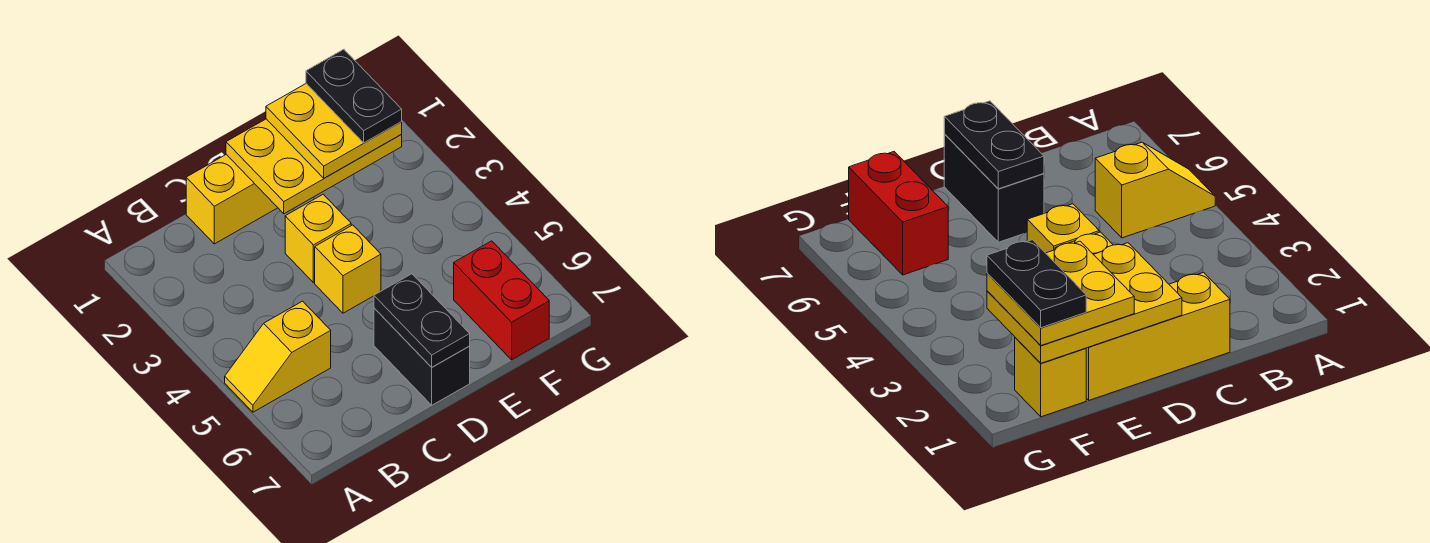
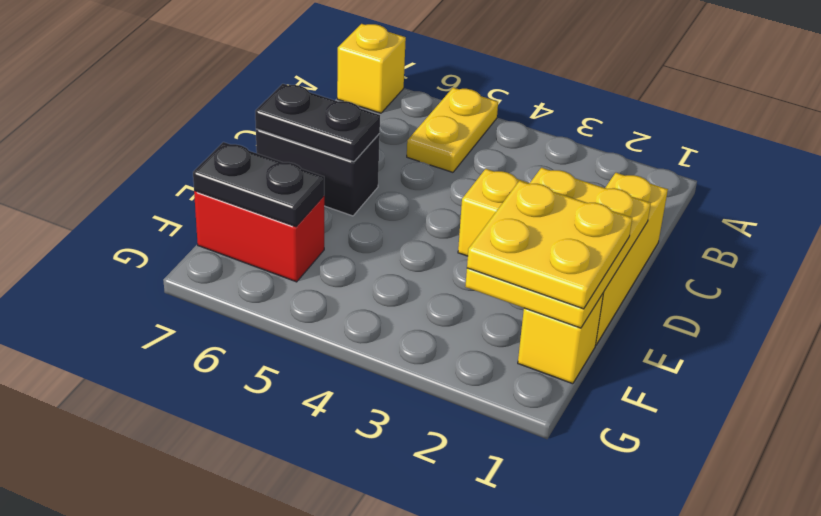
yellow 1x2 slope [225,301,331,412] -> yellow 1x2 plate [407,88,498,172]
yellow 1x1 brick [315,225,381,313] -> yellow 1x1 brick moved to [337,24,406,113]
black 1x2 plate [306,49,402,143] -> black 1x2 plate moved to [193,142,324,227]

